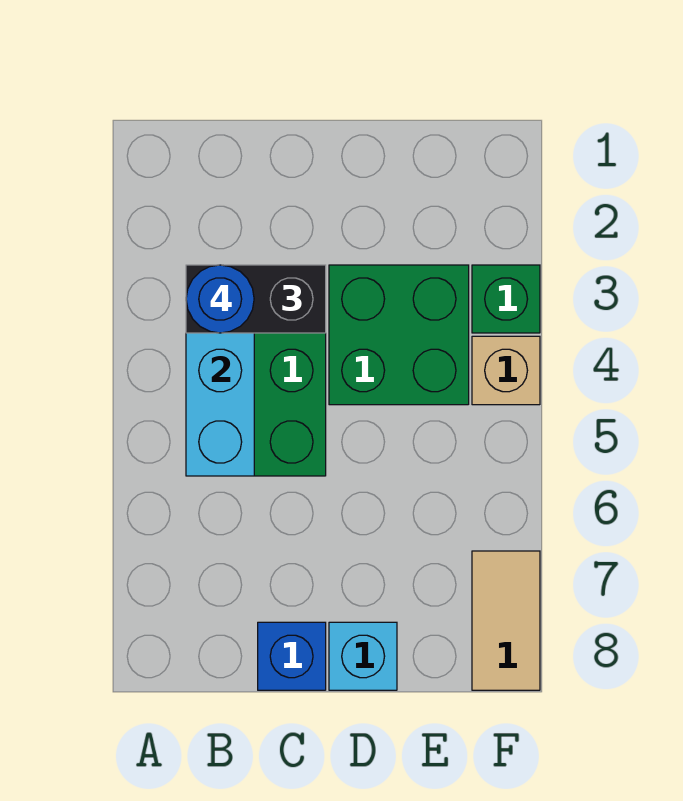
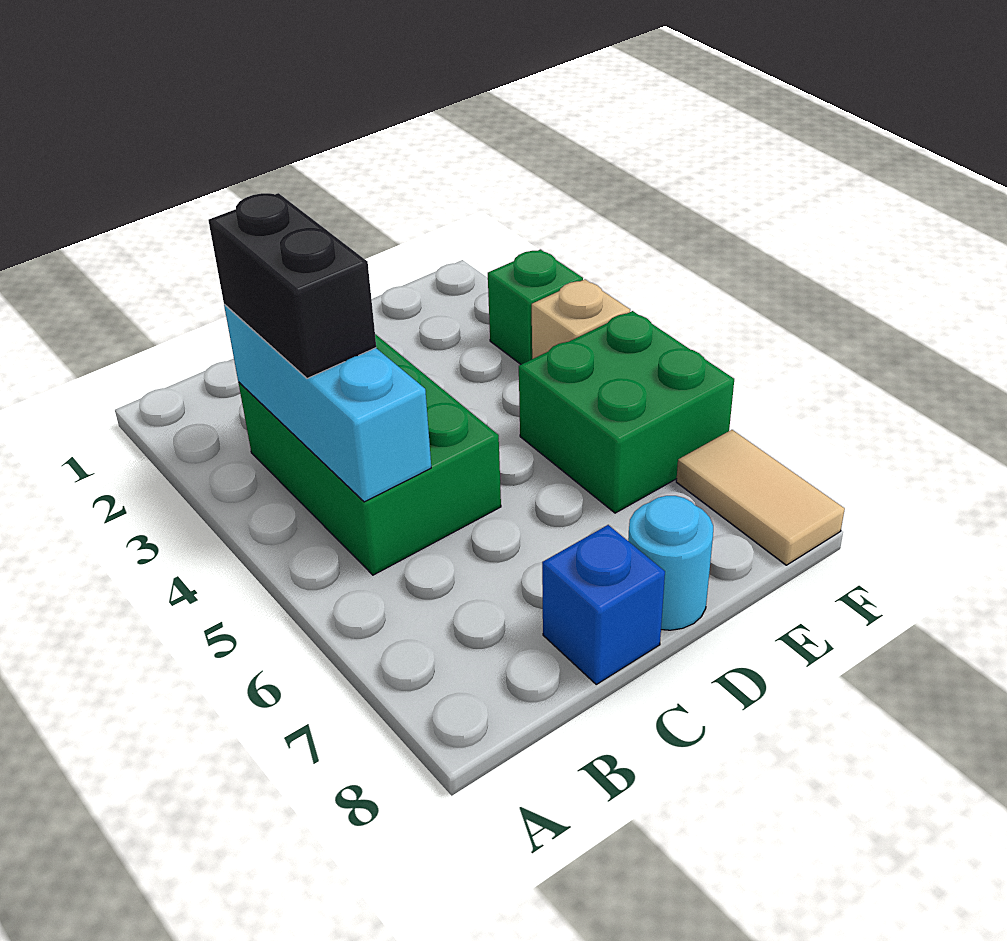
black 1x2 brick [186,265,326,333] -> black 1x2 brick turned to [208,193,376,378]
blue 1x1 round brick [186,265,254,333] -> none
green 2x2 brick [329,265,469,405] -> green 2x2 brick moved to [519,311,734,513]
cyan 1x1 brick [329,622,397,690] -> cyan 1x1 round brick [628,496,713,630]

